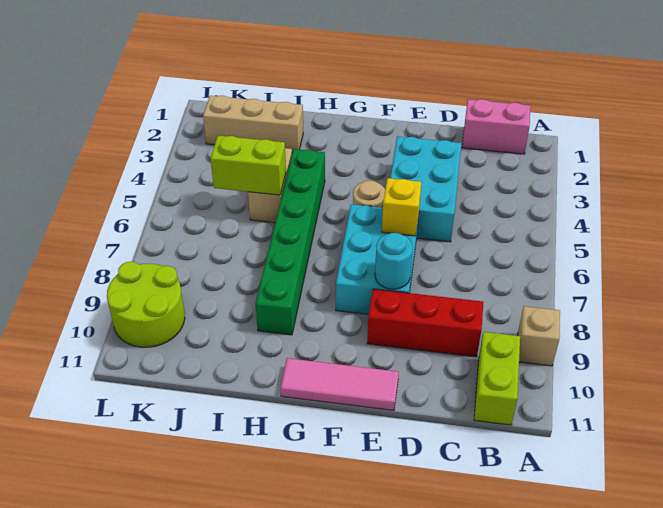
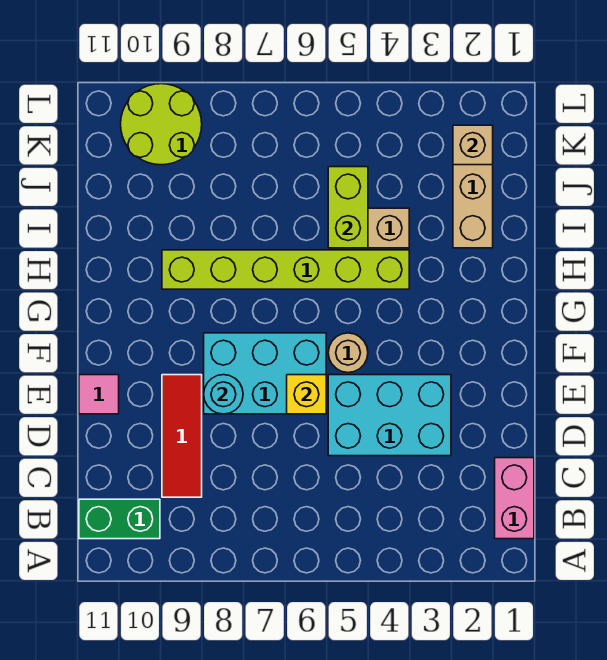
tan 1x1 brick [518,306,560,366] -> tan 1x1 brick moved to [453,125,493,165]
lime 1x2 brick [474,332,520,425] -> green 1x2 brick [79,499,160,539]
red 1x3 brick [367,289,484,357] -> red 1x3 tile [162,375,202,497]
pink 1x3 tile [281,358,399,410] -> pink 1x1 tile [79,375,119,414]
green 1x6 brick [256,149,325,335] -> lime 1x6 brick [162,250,409,289]

